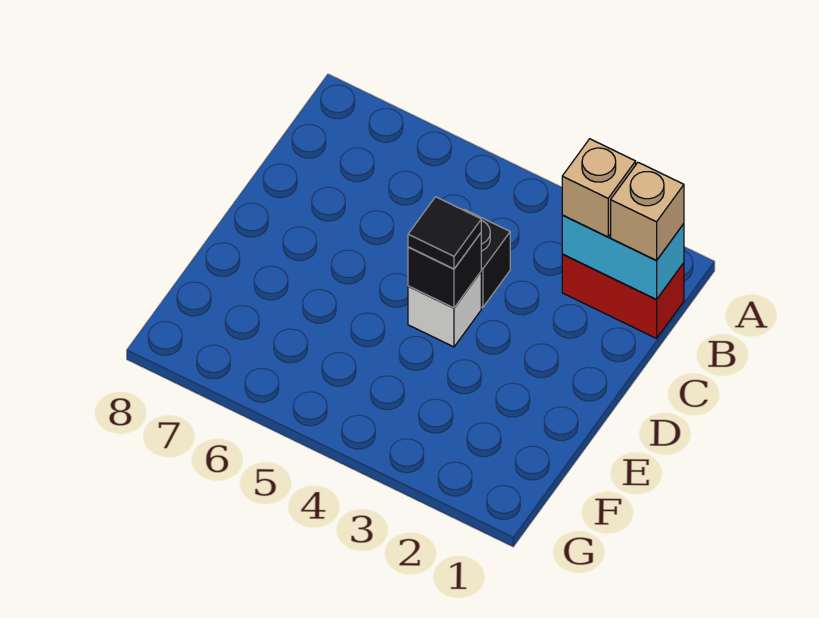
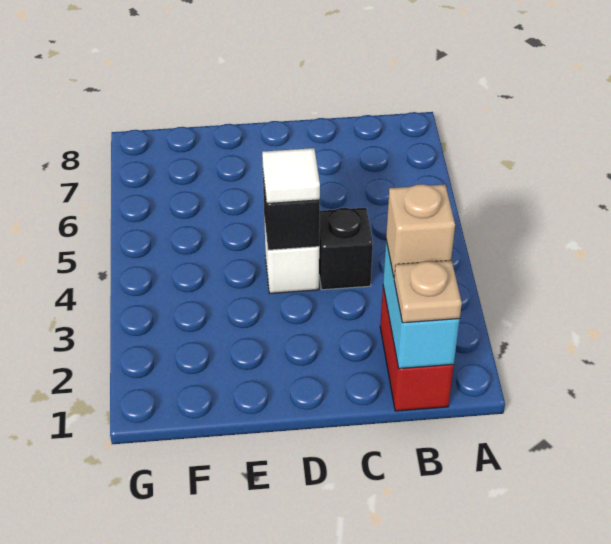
tan 1x1 brick [611,162,684,261] -> tan 1x1 plate [394,260,462,323]
black 1x1 tile [408,197,481,269] -> white 1x1 tile [262,148,320,204]

